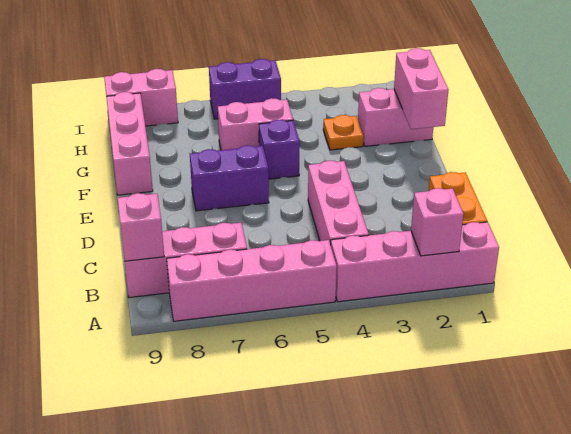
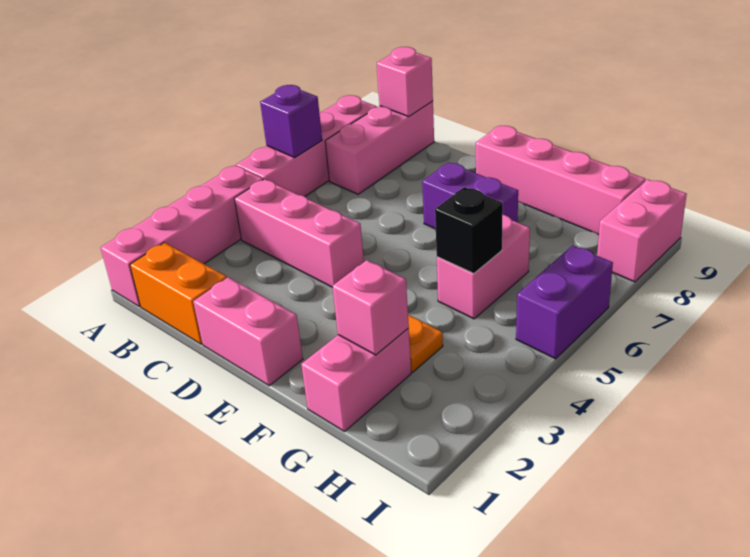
pink 1x1 brick [411,188,464,256] -> pink 1x1 brick moved to [333,260,409,355]
purple 1x2 brick [190,145,269,211] -> purple 1x2 brick turned to [422,162,518,229]
pink 1x2 brick [394,48,448,129] -> pink 1x2 brick moved to [193,277,303,386]
purple 1x1 brick [259,120,300,179] -> purple 1x1 brick moved to [260,85,322,158]
pink 1x3 brick [106,92,153,195] -> pink 1x4 brick [476,126,645,235]
none -> black 1x1 brick [435,187,503,273]

